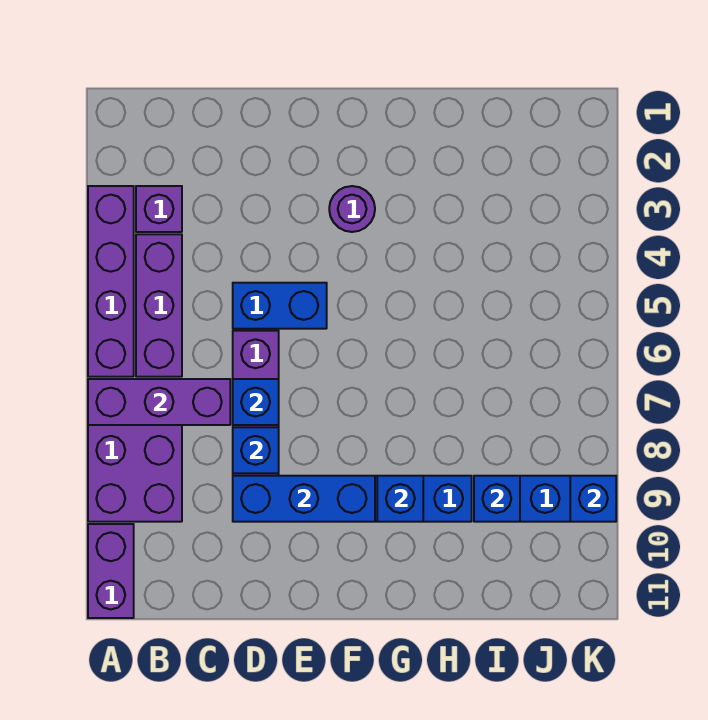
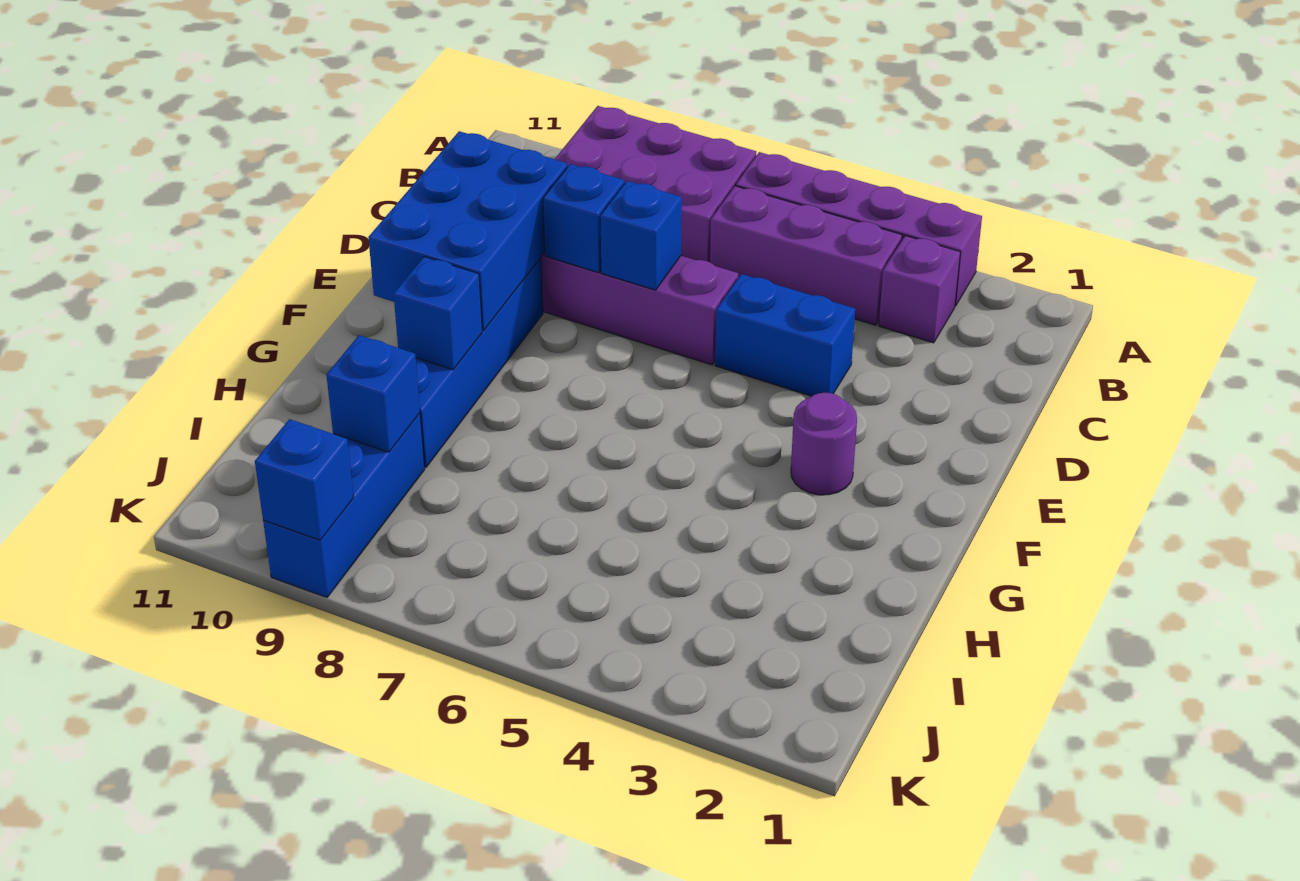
purple 1x3 brick [88,379,230,425] -> none
purple 1x2 brick [88,524,134,618] -> none
blue 1x2 brick [233,283,327,329] -> blue 1x2 brick turned to [715,274,855,396]
blue 1x3 brick [233,476,375,522] -> blue 2x3 brick [368,131,568,330]

